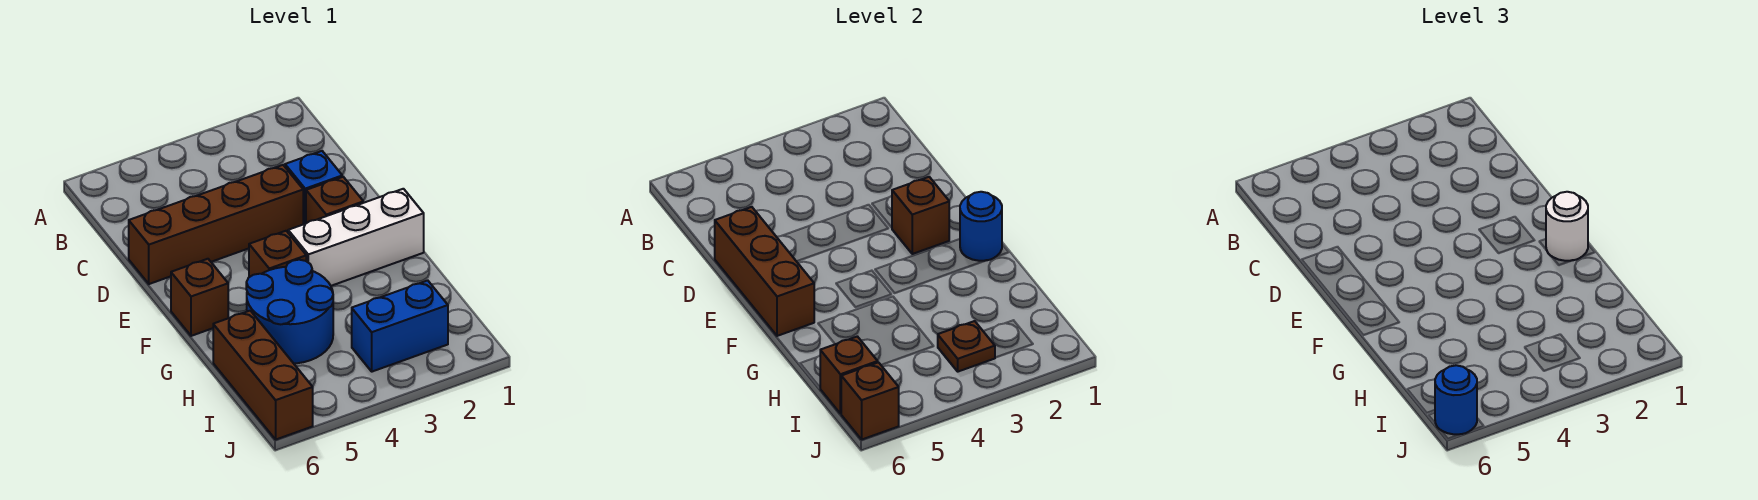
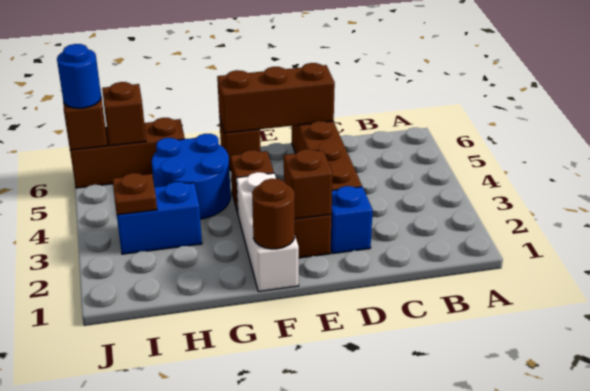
blue 1x1 round brick [960,192,1002,261] -> brown 1x1 round brick [252,179,295,249]
white 1x1 round brick [1546,192,1588,261] -> none
blue 1x2 brick [352,280,448,372] -> blue 1x2 brick turned to [117,182,202,254]

